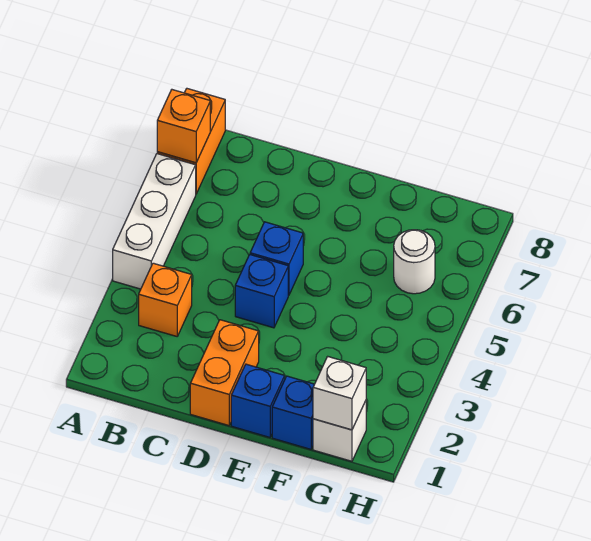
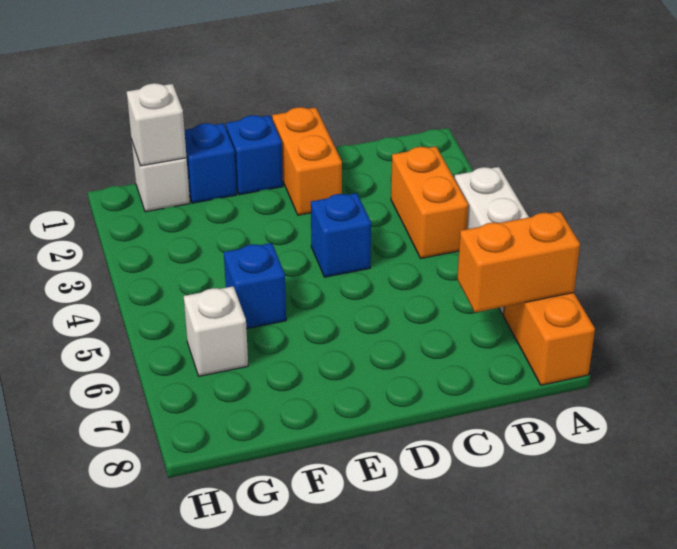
orange 1x1 brick [157,90,210,163] -> orange 1x2 brick [457,212,580,312]
orange 1x1 brick [139,263,192,336] -> orange 1x2 brick [391,146,468,258]
blue 1x1 brick [250,222,303,295] -> blue 1x1 brick moved to [224,243,286,329]
white 1x1 round brick [394,230,435,294] -> white 1x1 brick [184,286,248,376]

